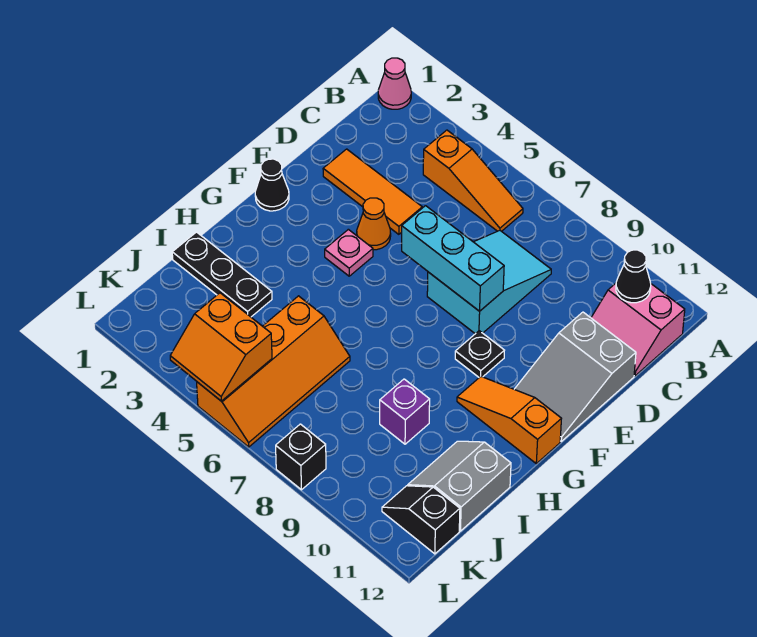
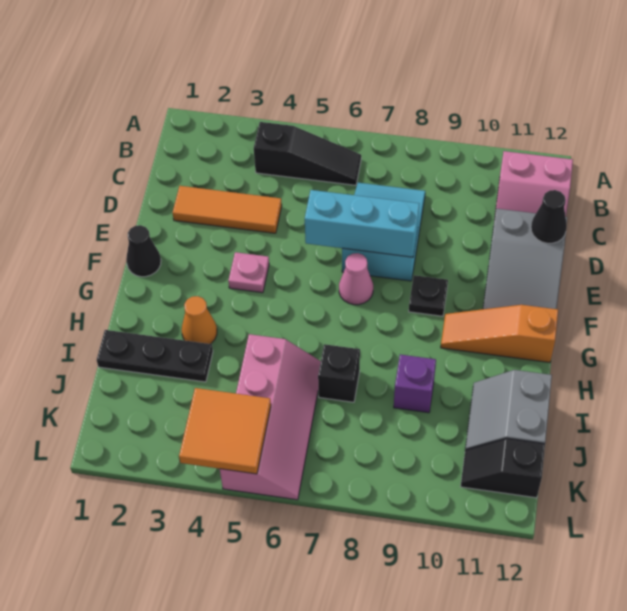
pink 1x1 cone [378,58,411,109] -> pink 1x1 cone moved to [339,253,373,305]
orange 1x3 slope [423,130,523,231] -> black 1x3 slope [254,122,361,185]
black 1x1 cone [616,250,651,303] -> black 1x1 cone moved to [531,190,567,243]
orange 1x1 cone [357,198,391,250] -> orange 1x1 cone moved to [182,296,217,344]
orange 2x4 slope [197,296,350,447] -> pink 2x4 slope [220,334,321,500]
orange 2x2 slope [170,293,272,401] -> orange 2x2 tile [179,388,271,474]
black 1x1 brick [276,424,326,490] -> black 1x1 brick moved to [318,344,360,402]

